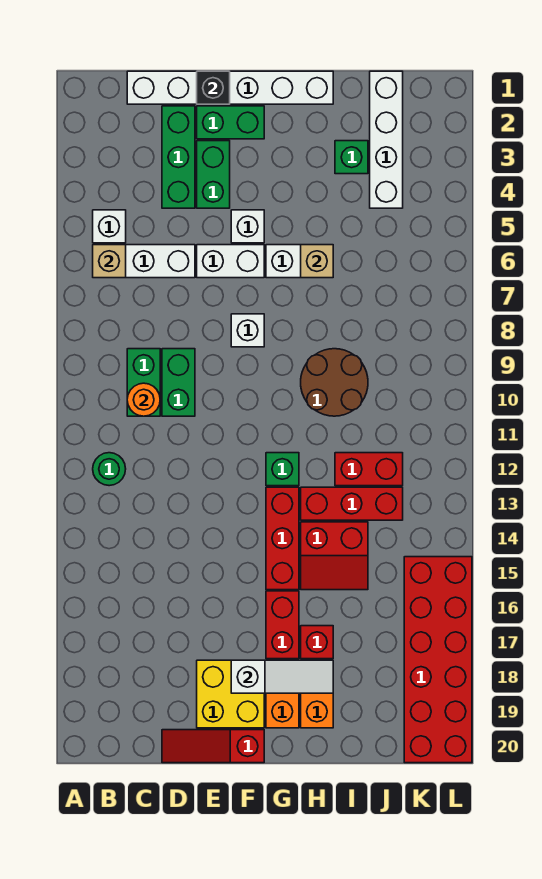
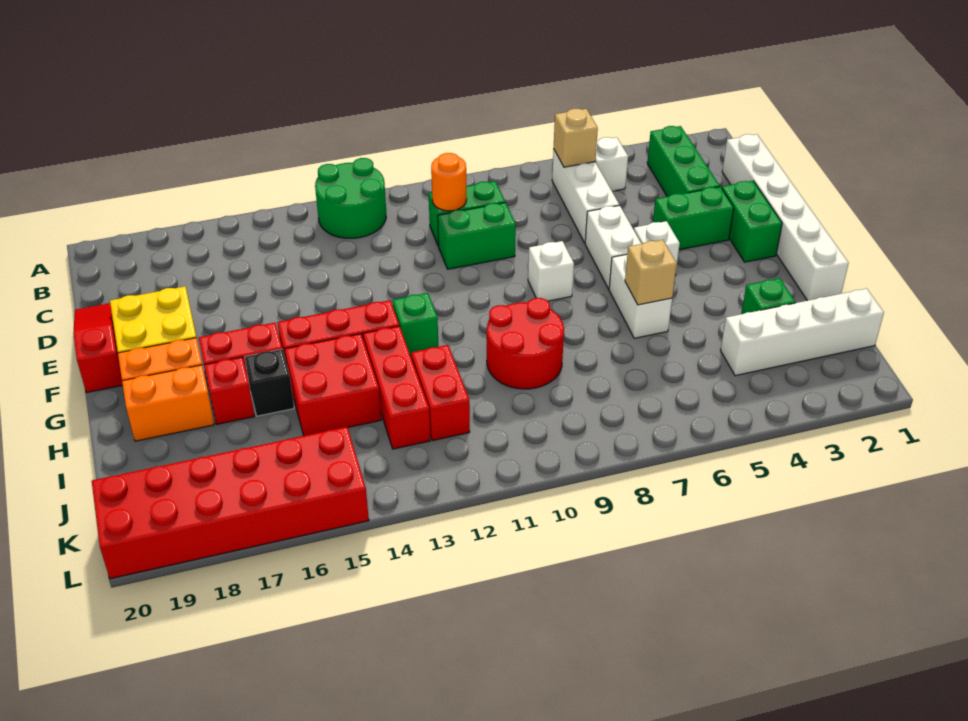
green 1x1 round brick [93,453,126,486] -> green 2x2 round brick [315,158,386,238]
green 1x3 brick [162,106,195,208] -> green 1x3 brick turned to [647,126,720,197]
black 1x1 brick [197,71,230,104] -> black 1x1 brick moved to [245,349,294,416]
white 1x3 slope [231,660,333,693] -> none
brown 2x2 round brick [301,349,368,416] -> red 2x2 round brick [487,298,564,389]
red 2x2 slope [301,522,368,590] -> red 2x2 brick [285,334,381,436]

